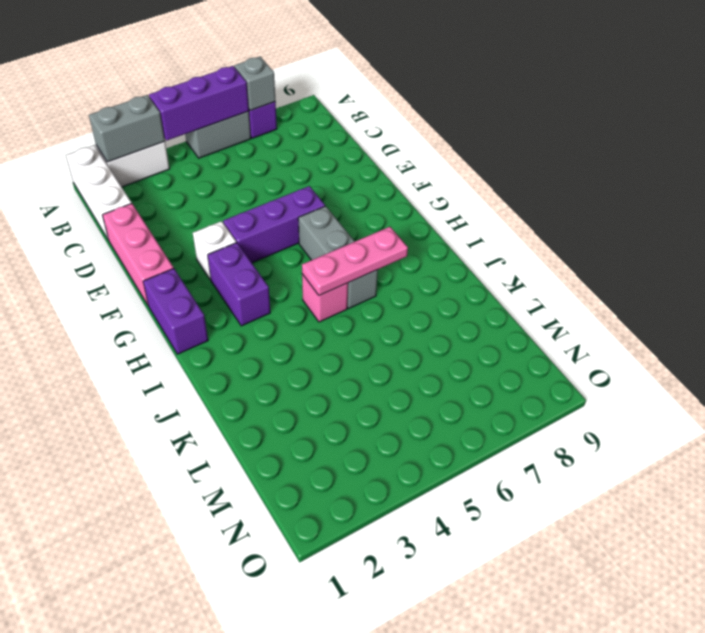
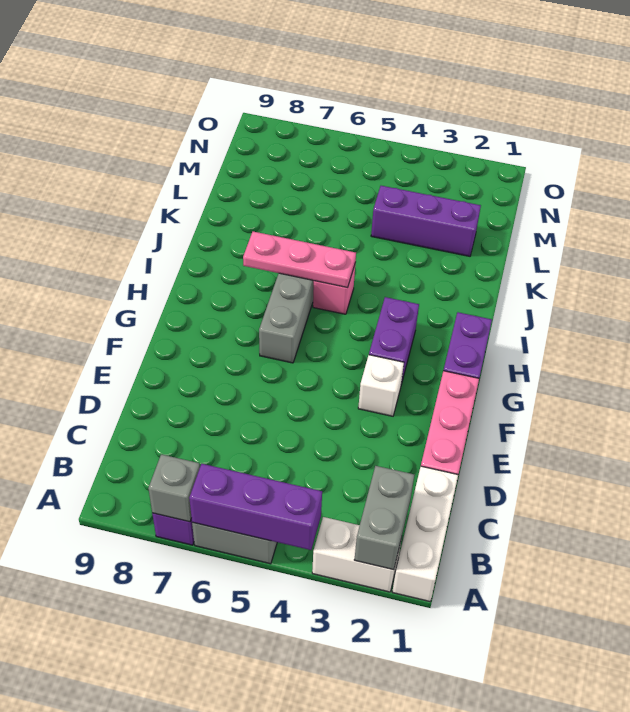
grey 1x2 brick [89,95,165,162] -> grey 1x2 brick turned to [354,466,414,570]
purple 1x3 brick [223,186,325,263] -> purple 1x3 brick moved to [371,186,481,256]

